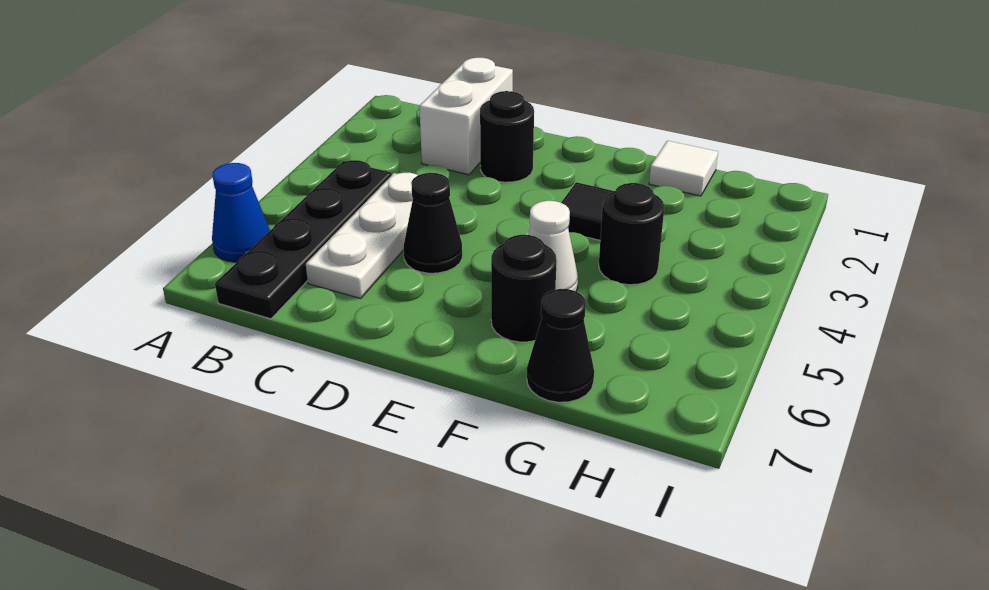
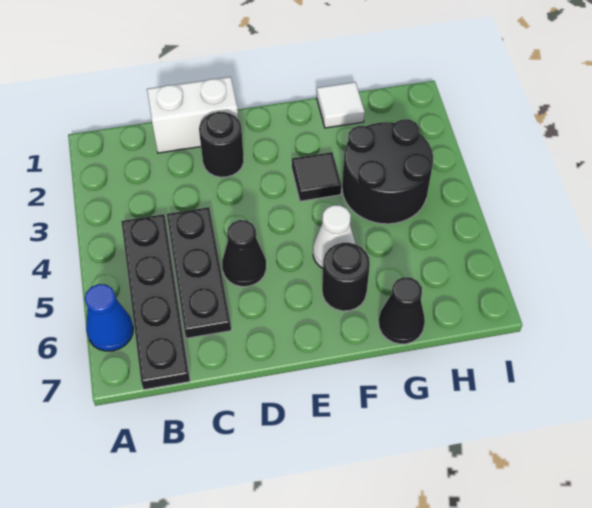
white 1x2 brick [419,58,513,175] -> white 1x2 brick turned to [147,77,238,153]
white 1x3 plate [306,173,418,298] -> black 1x3 plate [167,207,231,338]
black 1x1 round brick [599,183,664,285] -> black 2x2 round brick [342,119,433,224]

